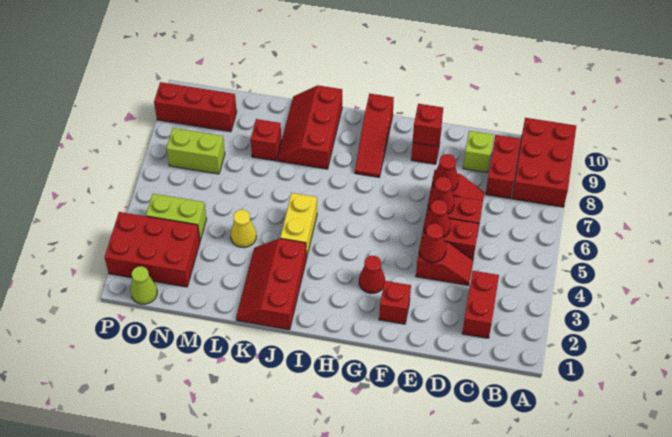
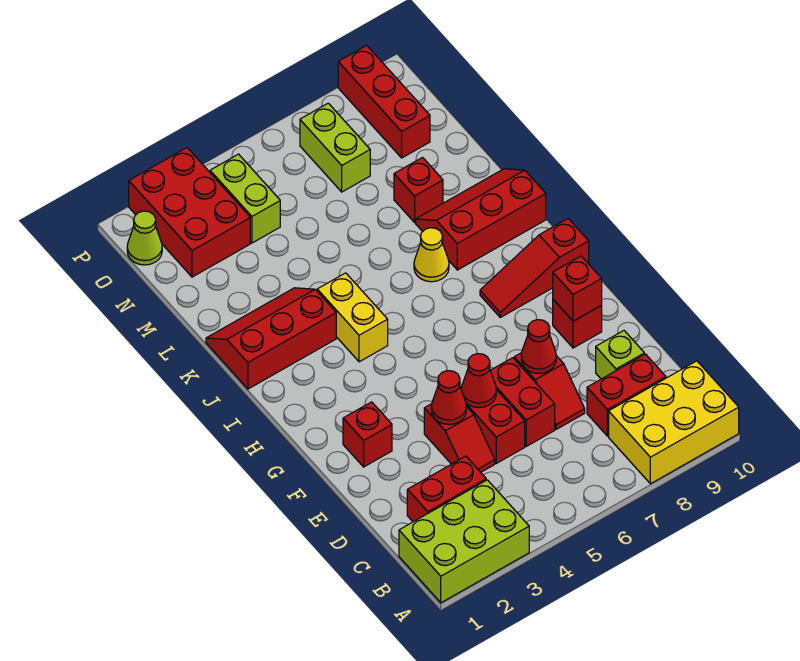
none -> lime 2x3 brick [399,480,529,603]
red 2x3 brick [512,118,576,207] -> yellow 2x3 brick [609,361,739,484]
red 1x1 cone [428,177,454,214] -> none
red 1x1 cone [359,256,385,293] -> none
yellow 1x2 brick [280,193,317,258] -> yellow 1x2 brick turned to [317,273,388,362]
yellow 1x1 cone [231,210,256,248] -> yellow 1x1 cone moved to [414,228,449,282]

